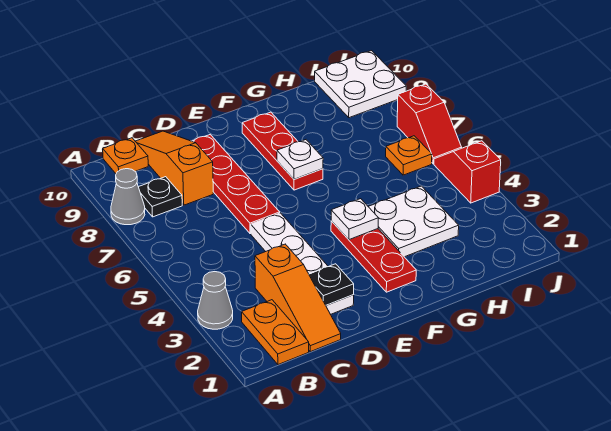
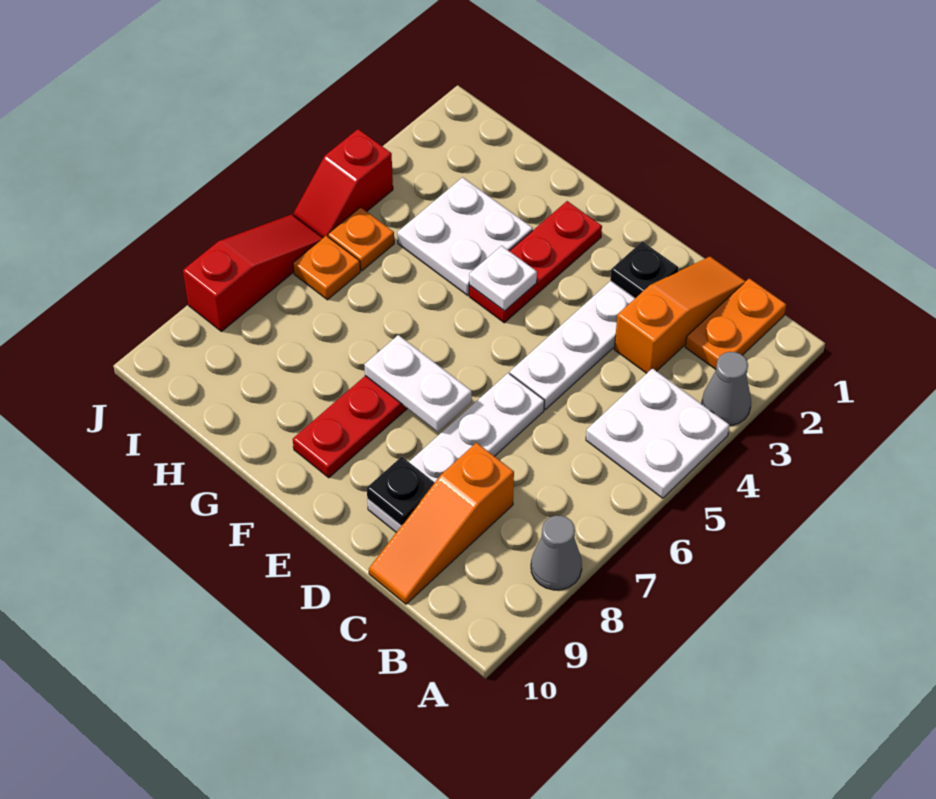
black 1x1 plate [139,177,182,217] -> black 1x1 plate moved to [367,457,435,526]
orange 1x1 plate [103,138,148,173] -> orange 1x1 plate moved to [328,207,394,271]
red 1x4 plate [192,135,280,234] -> white 1x4 plate [367,373,544,532]
white 1x1 plate [277,140,323,179] -> white 1x2 plate [364,335,472,432]
white 2x2 plate [315,51,406,118] -> white 2x2 plate moved to [586,368,729,498]
red 1x2 slope [397,84,461,164] -> red 1x3 slope [183,214,323,331]

